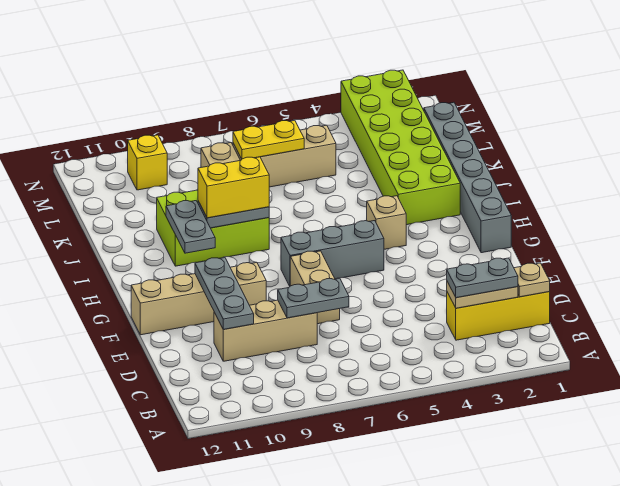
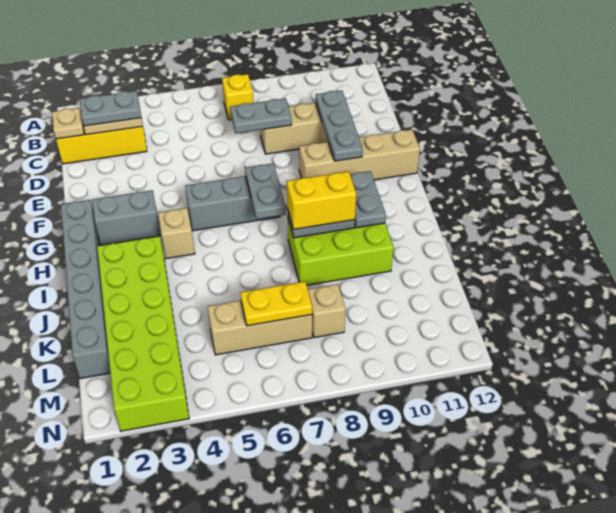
tan 1x2 brick [290,251,340,324] -> none
none -> grey 1x2 brick [92,190,160,245]
none -> grey 1x2 plate [245,163,286,219]
yellow 1x1 brick [128,135,167,190] -> yellow 1x1 brick moved to [222,74,253,120]

